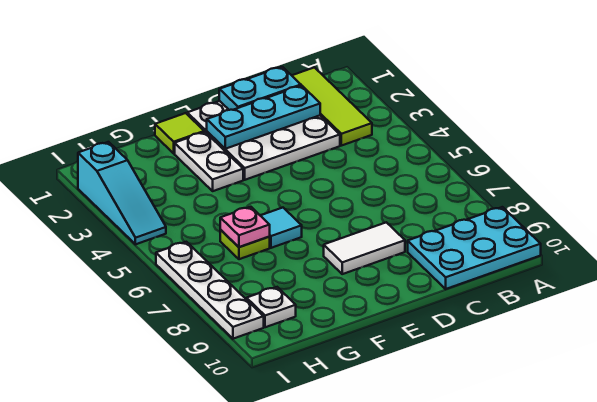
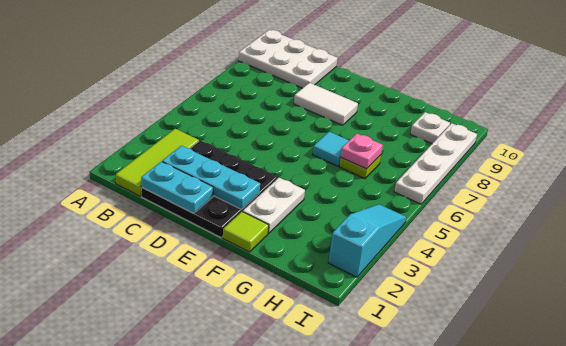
cyan 2x3 plate [408,207,541,289] -> white 2x3 plate [239,30,337,88]
white 3x3 plate [187,101,340,180] -> black 3x3 plate [141,140,278,237]

